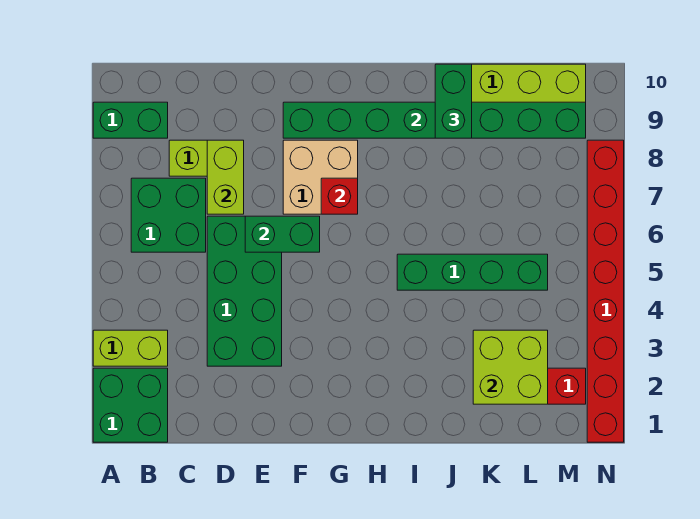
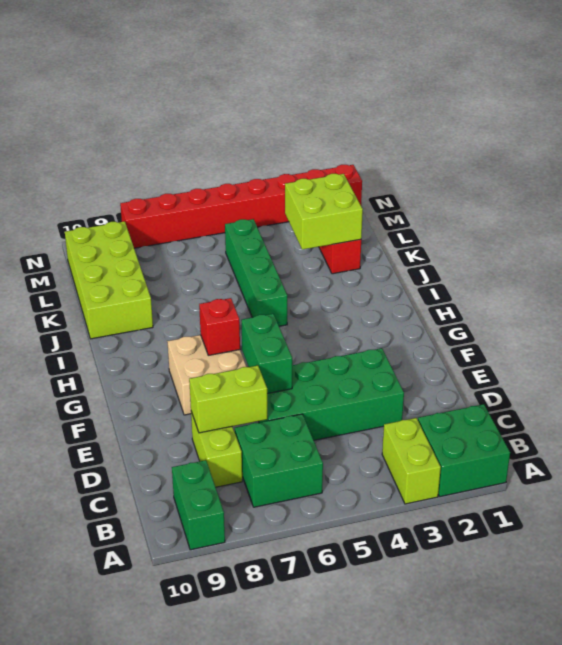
green 1x8 brick [283,102,586,138] -> none
green 1x2 brick [435,64,472,138] -> none

